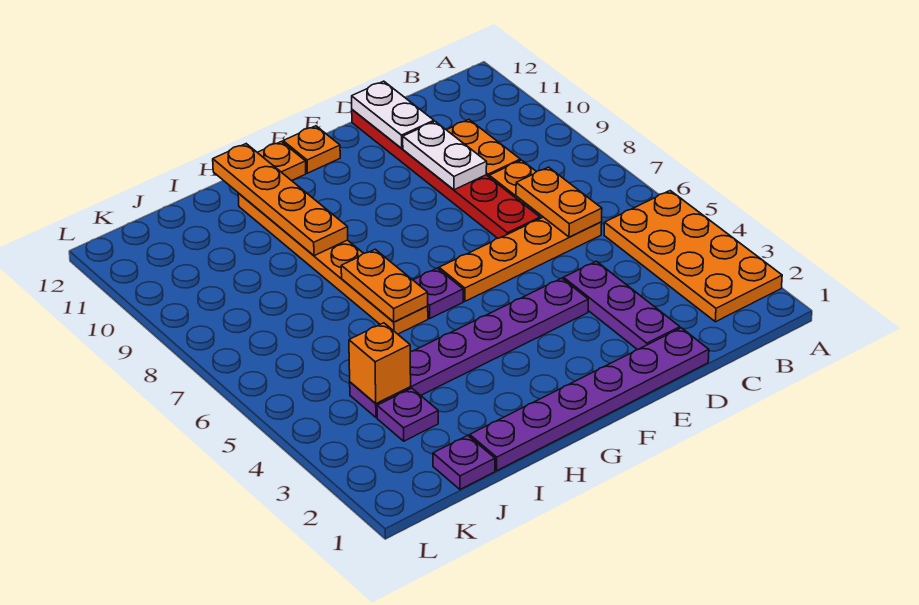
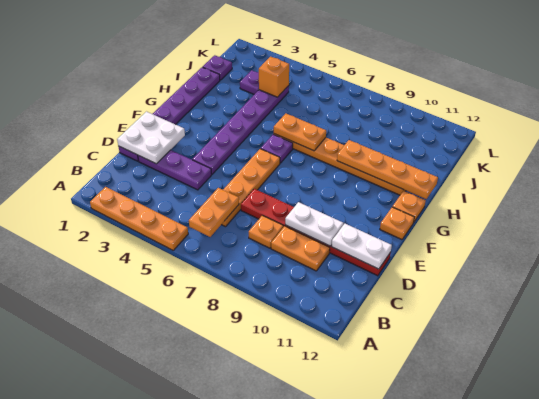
orange 2x4 plate [604,191,782,322] -> orange 1x4 plate [90,187,188,250]
orange 1x2 plate [516,167,602,237] -> orange 1x2 plate turned to [189,188,239,237]
none -> white 2x2 plate [117,112,185,164]

